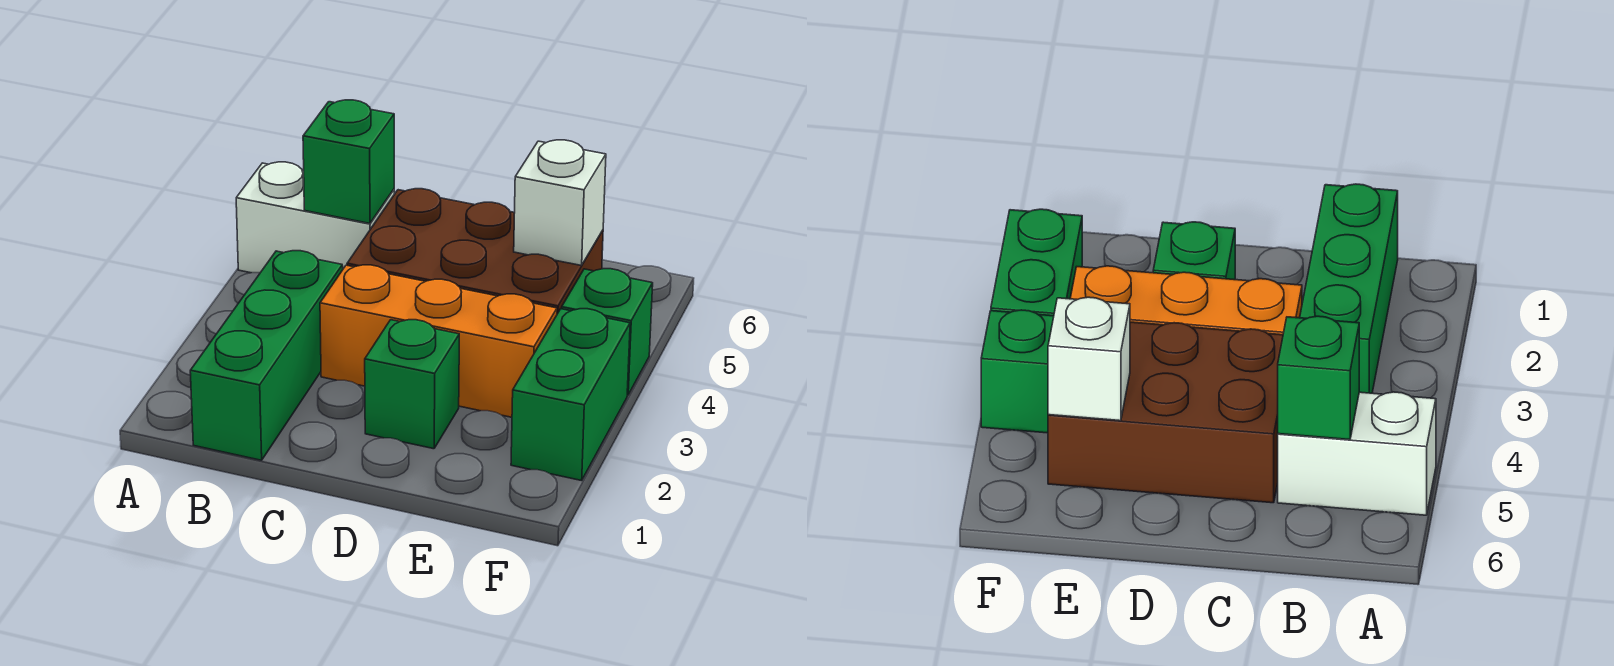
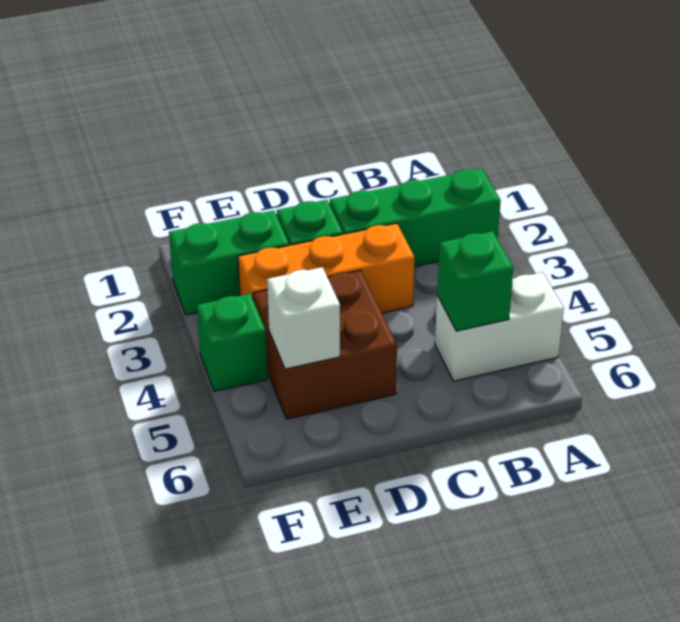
green 1x3 brick [190,251,343,460] -> green 1x3 brick turned to [330,168,501,266]
brown 2x3 brick [347,189,603,314] -> brown 2x2 brick [253,270,397,419]
green 1x2 brick [511,309,630,481] -> green 1x2 brick turned to [169,211,289,315]

